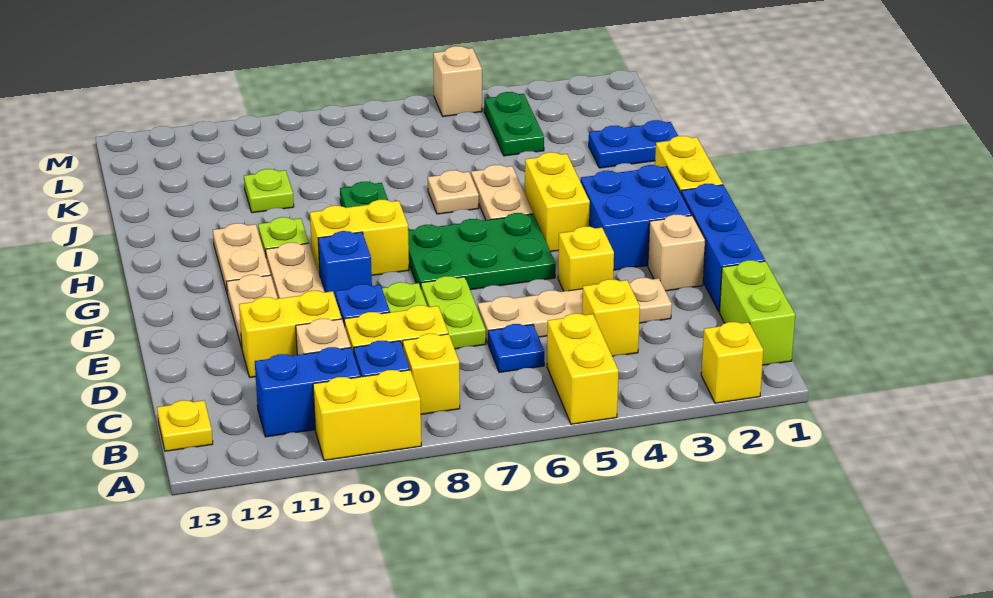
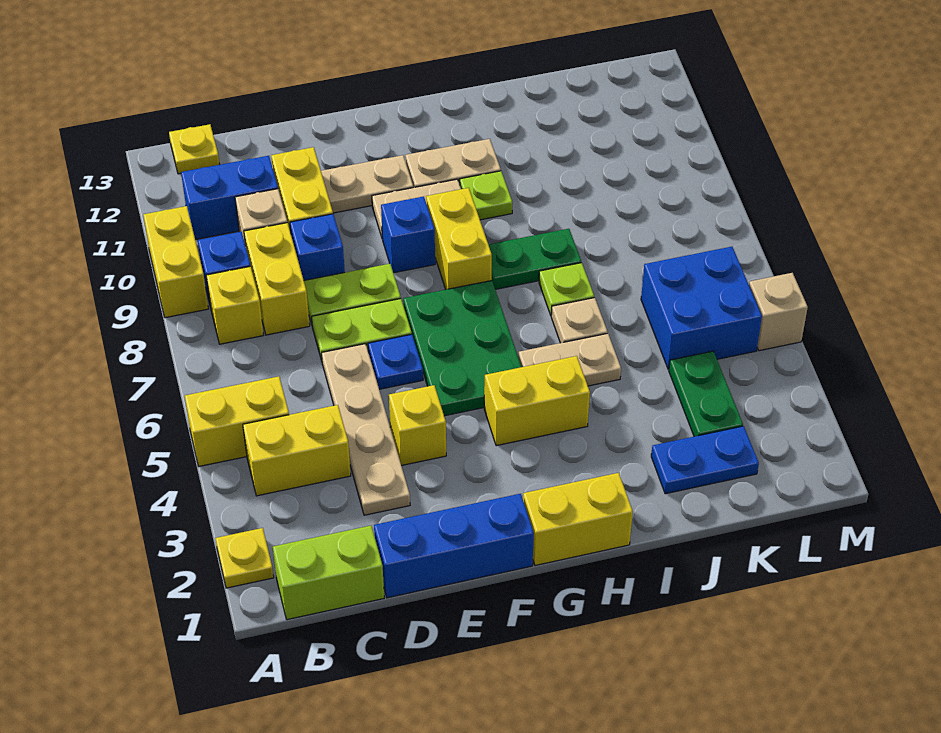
yellow 1x1 brick [701,322,763,403] -> yellow 1x1 plate [215,528,274,588]
blue 1x2 brick [255,347,360,437] -> blue 1x2 brick turned to [181,156,278,240]
yellow 1x1 brick [582,279,640,357] -> yellow 1x2 brick [243,405,351,496]
blue 1x1 plate [488,324,544,372] -> blue 1x1 plate moved to [368,334,423,389]
tan 1x1 brick [648,214,705,291] -> none
blue 2x2 brick [580,165,692,270] -> blue 2x2 brick moved to [641,247,762,369]
blue 1x2 plate [589,120,678,168] -> blue 1x2 plate turned to [651,426,759,494]
lime 1x1 plate [244,169,294,213] -> lime 1x1 plate moved to [539,263,594,315]
green 1x2 plate [484,92,544,156] -> green 1x2 plate turned to [669,351,743,437]

